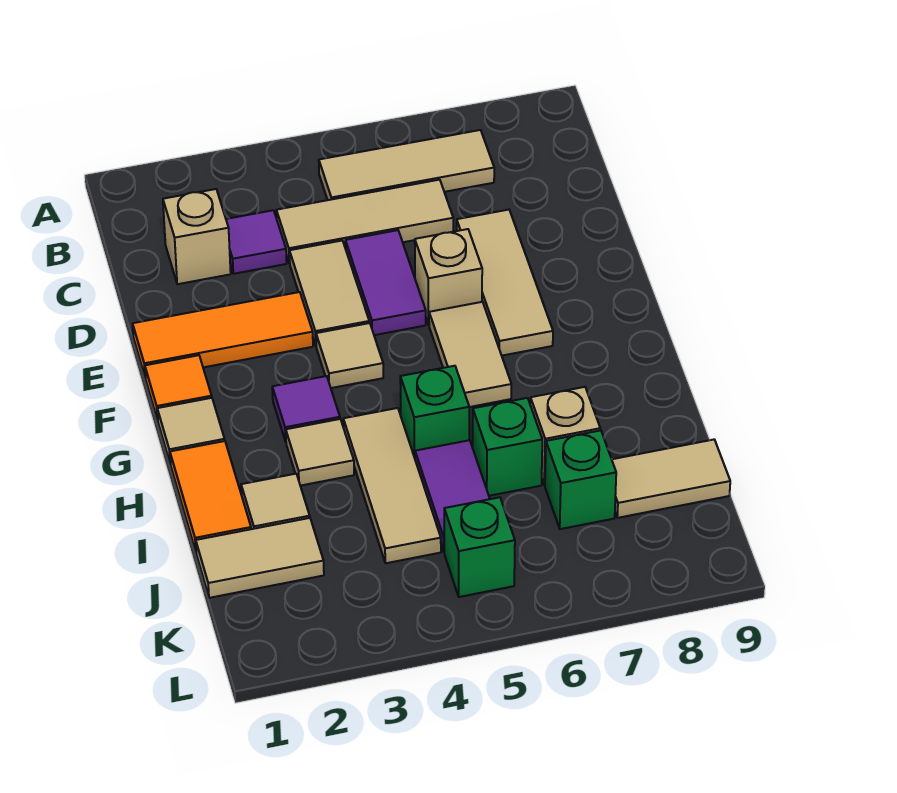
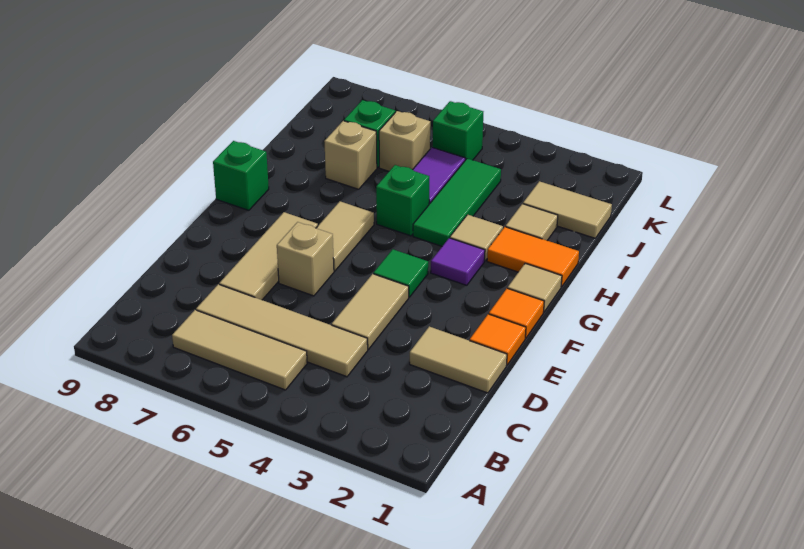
tan 1x1 brick [163,189,231,284] -> tan 1x1 brick moved to [379,111,430,171]
purple 1x1 tile [226,210,287,274] -> none
tan 1x3 tile [276,180,453,263] -> tan 1x4 tile [196,284,368,377]
purple 1x2 tile [345,230,426,335] -> none
orange 1x3 tile [133,292,313,378] -> orange 1x1 tile [470,314,526,365]
tan 1x1 tile [316,323,383,388] -> green 1x1 tile [374,249,428,297]
orange 1x2 tile [170,441,251,551] -> orange 1x2 tile turned to [487,227,579,287]
tan 1x3 tile [343,408,441,563] -> green 1x3 tile [413,159,501,246]
green 1x1 brick [473,398,542,496] -> green 1x1 brick moved to [213,141,269,210]
tan 1x2 tile [612,440,730,518] -> tan 1x2 tile moved to [410,326,507,393]

